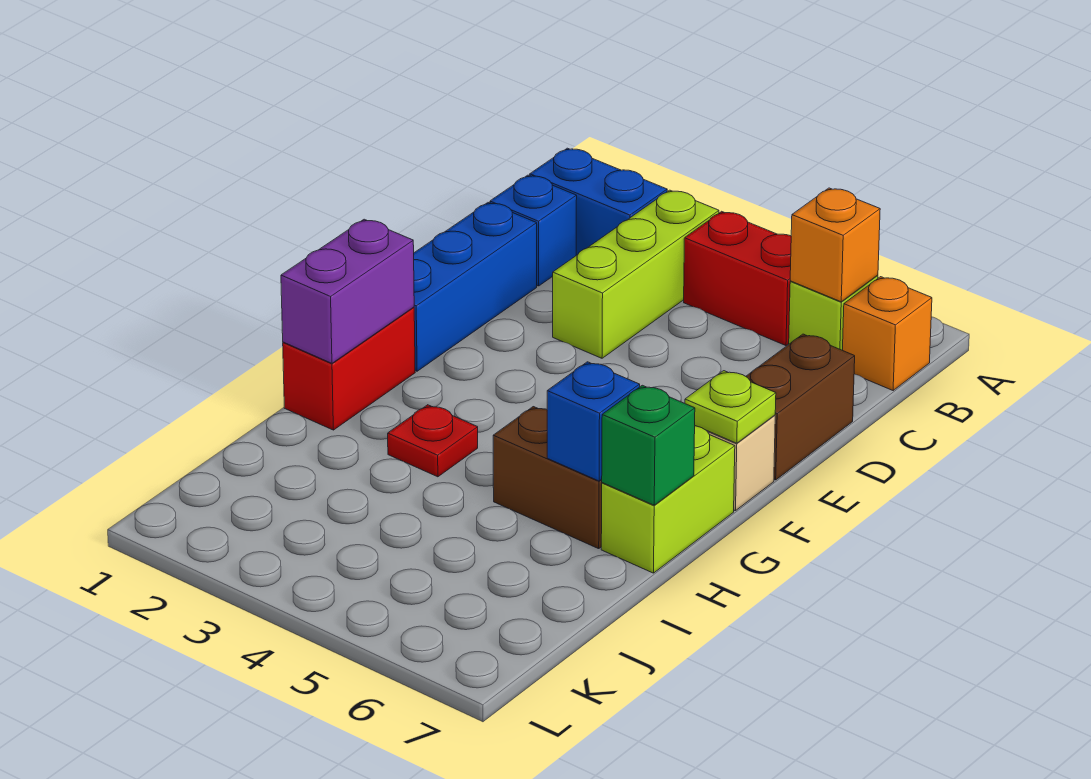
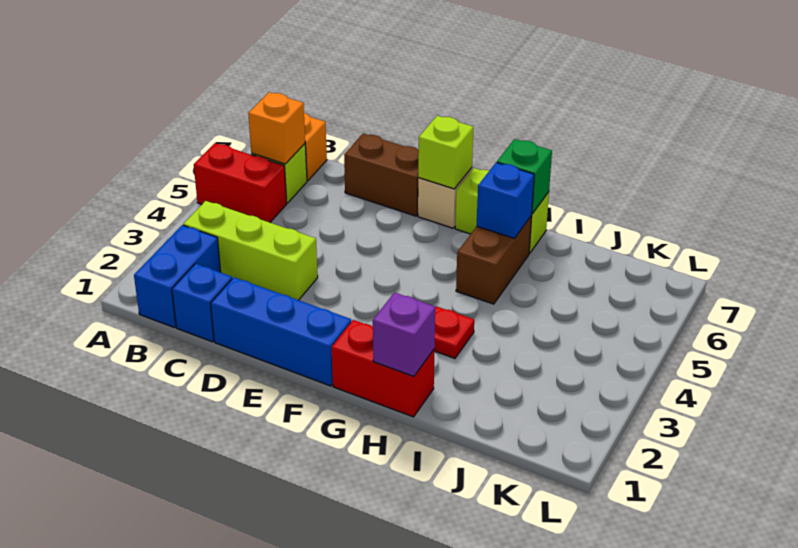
red 1x2 brick [684,211,791,346] -> red 1x2 brick turned to [194,143,287,222]
lime 1x1 plate [685,371,776,443] -> lime 1x1 brick [418,116,473,189]
purple 1x2 brick [281,219,414,363] -> purple 1x1 brick [373,293,435,376]

